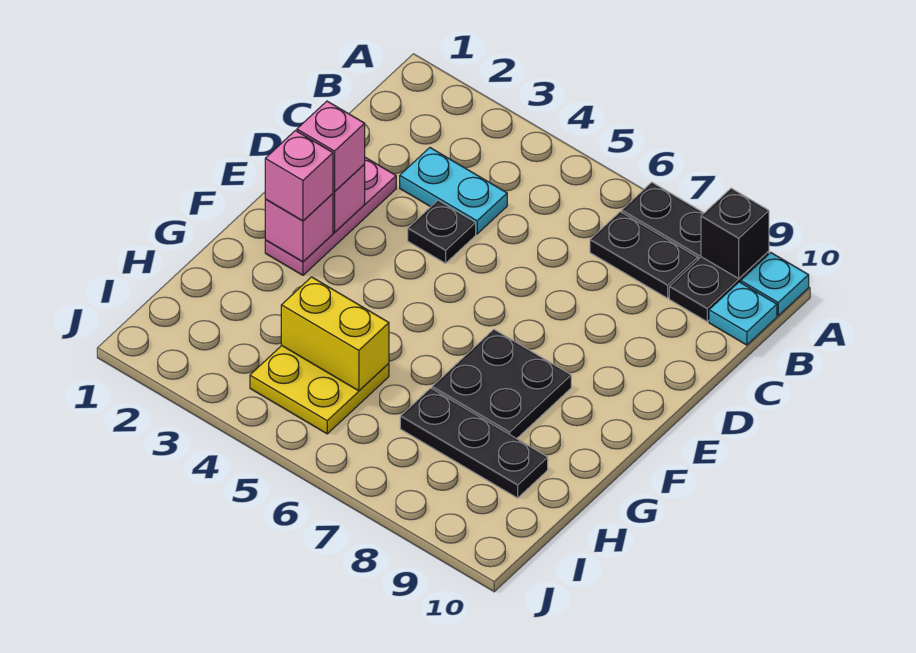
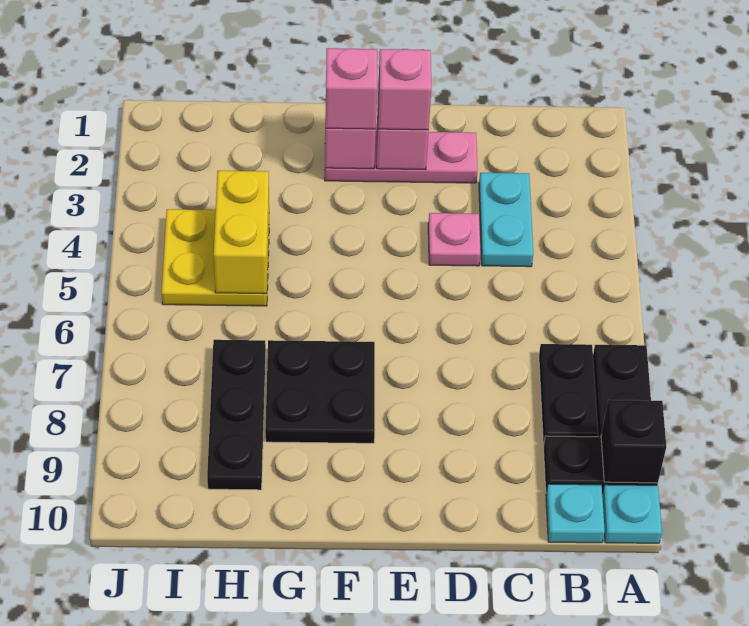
black 1x1 plate [408,200,476,263] -> pink 1x1 plate [428,213,480,266]

